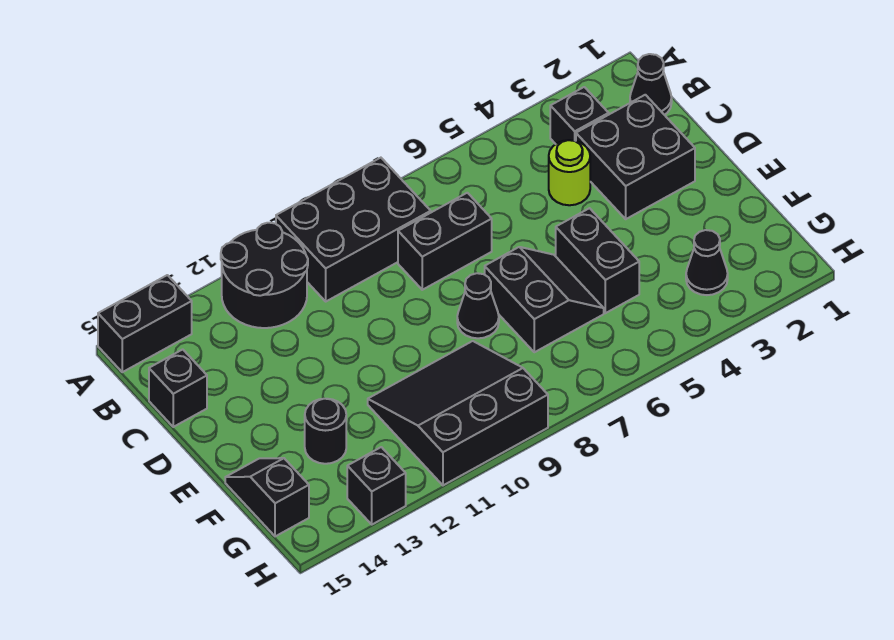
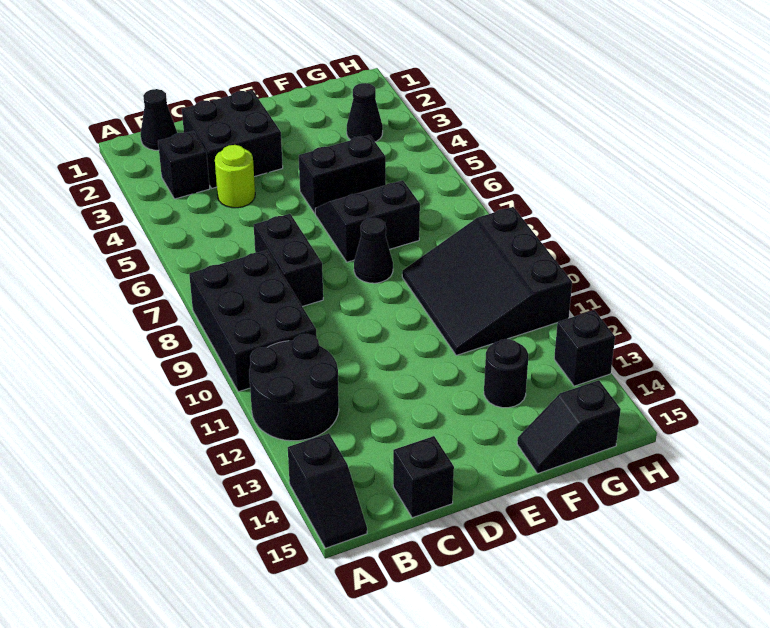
black 1x2 brick [98,275,192,372] -> black 1x2 slope [288,433,367,548]

